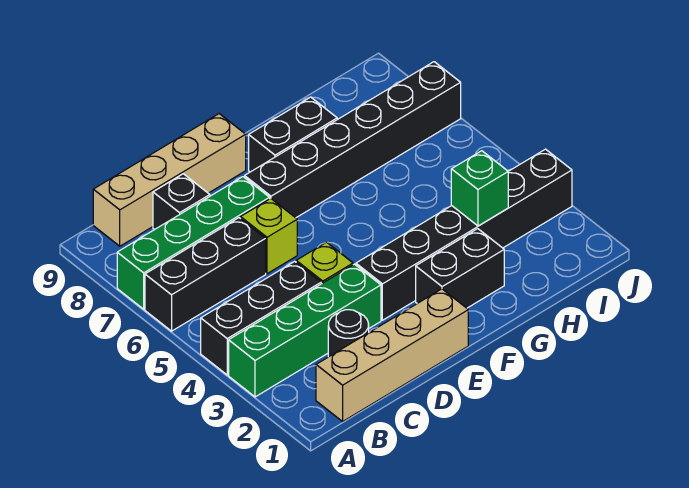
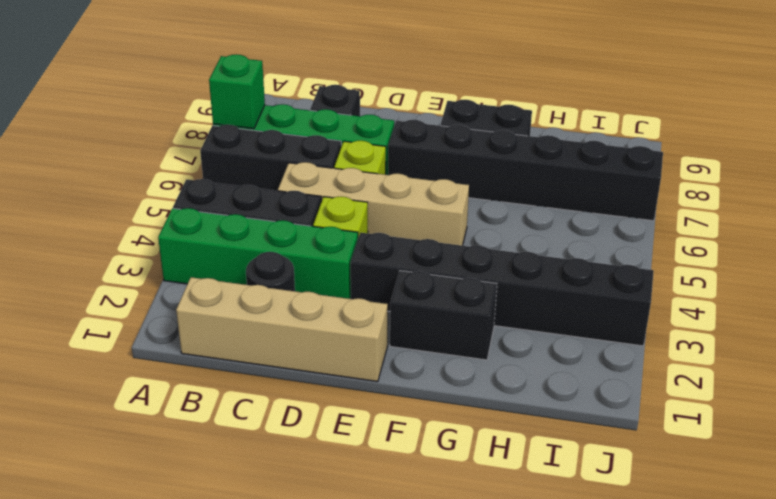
tan 1x4 brick [93,114,246,246] -> tan 1x4 brick moved to [278,162,469,246]
green 1x1 brick [451,151,508,226] -> green 1x1 brick moved to [209,54,265,129]

